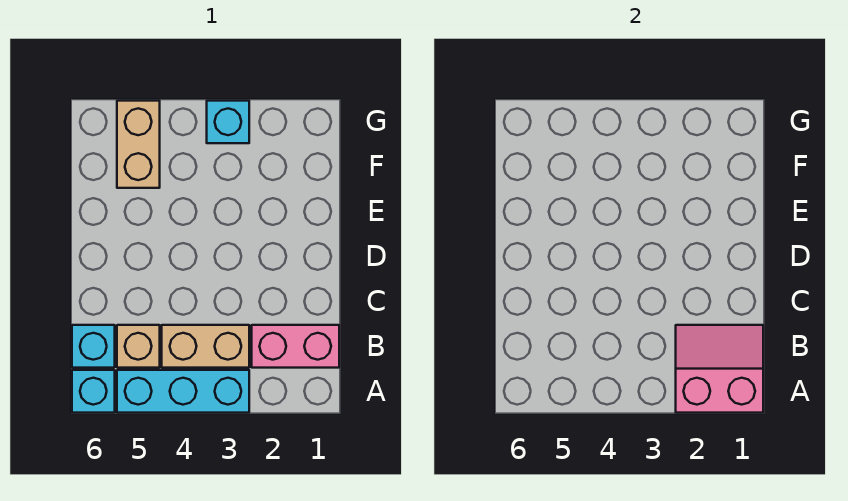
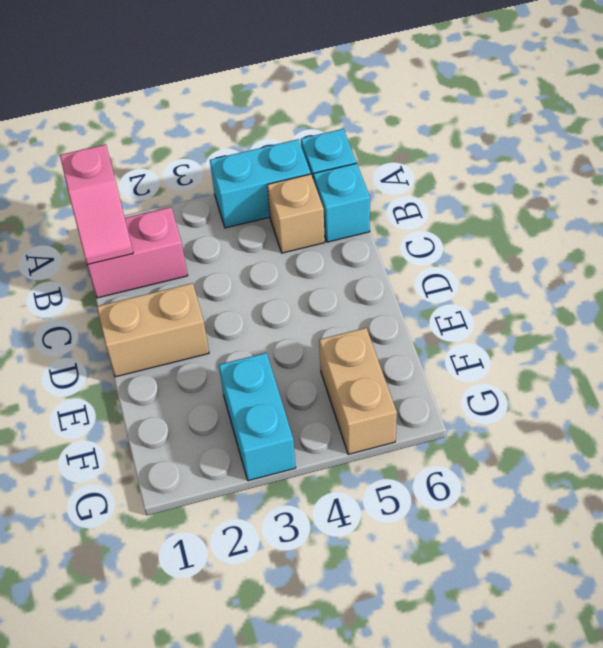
pink 2x2 slope [676,325,763,413] -> pink 1x2 slope [60,144,133,265]
cyan 1x3 brick [117,370,249,413] -> cyan 1x2 brick [210,139,311,228]
tan 1x2 brick [162,325,249,368] -> tan 1x2 brick moved to [97,283,209,377]
cyan 1x1 brick [207,101,249,143] -> cyan 1x2 brick [219,353,296,481]

